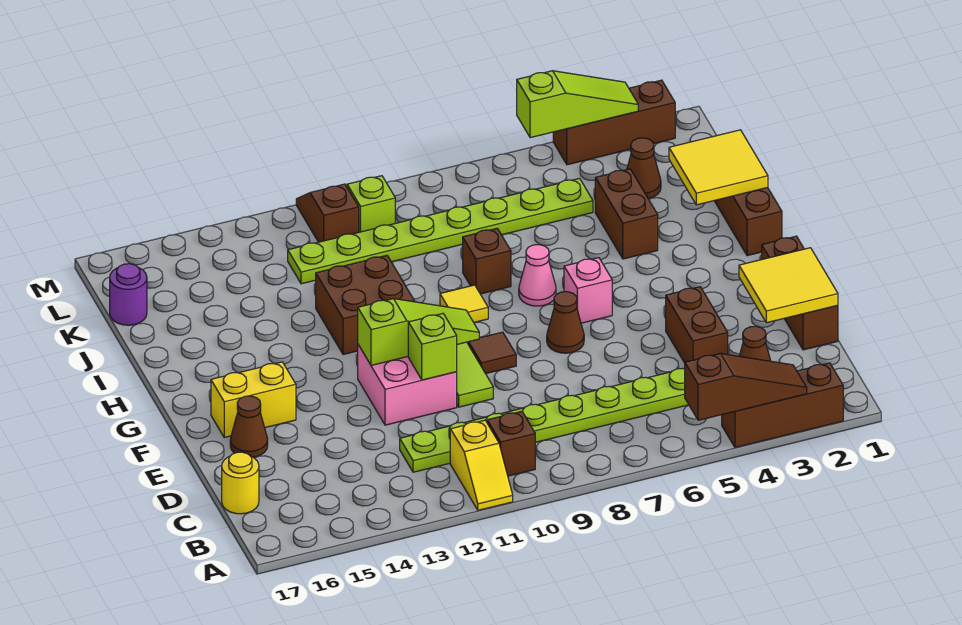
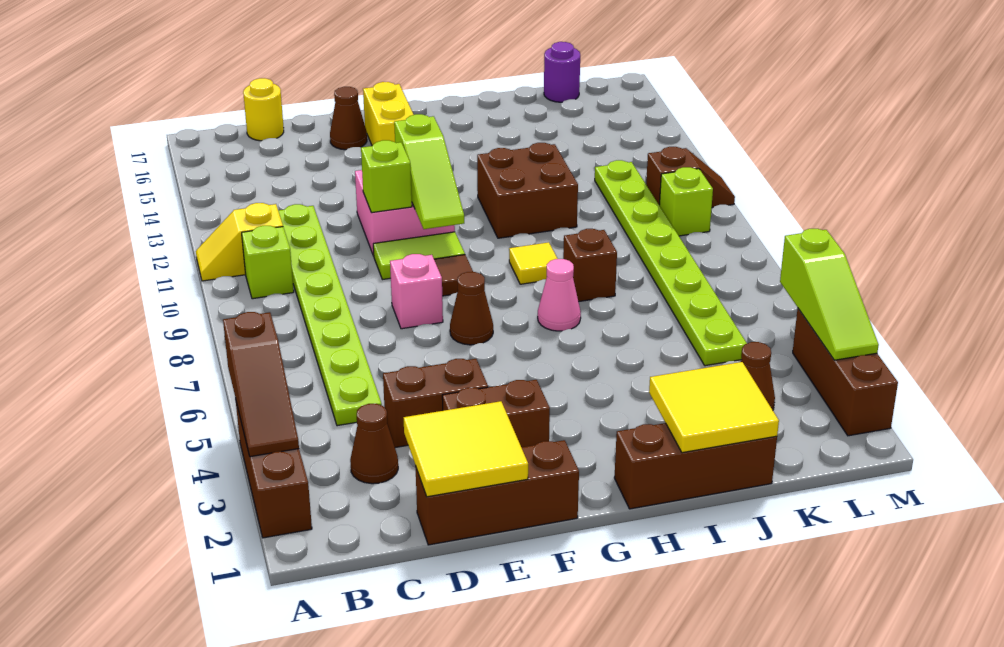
brown 1x1 brick [487,411,535,476] -> lime 1x1 brick [242,226,294,299]
pink 1x1 brick [564,258,612,323] -> pink 1x1 brick moved to [390,254,443,329]
brown 1x2 brick [595,169,658,259] -> brown 1x2 brick moved to [442,380,550,447]

